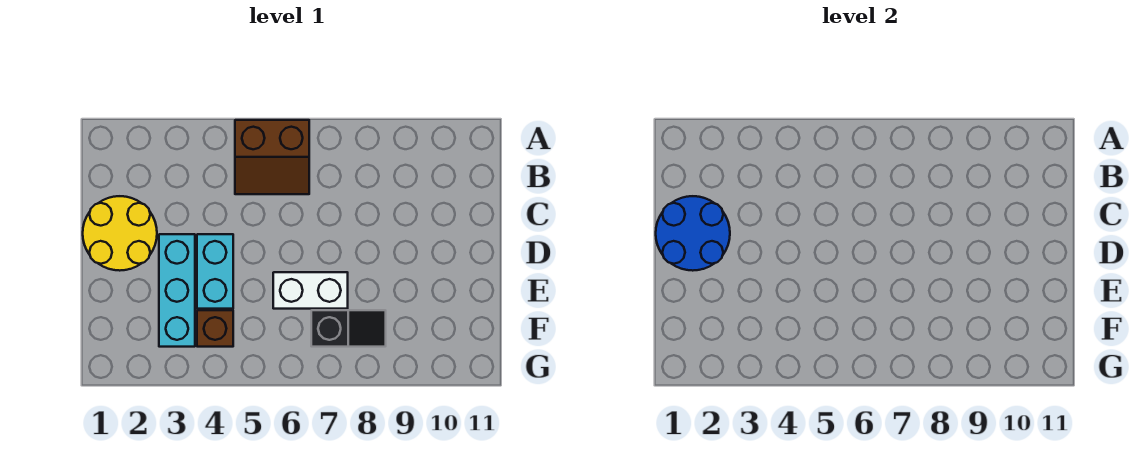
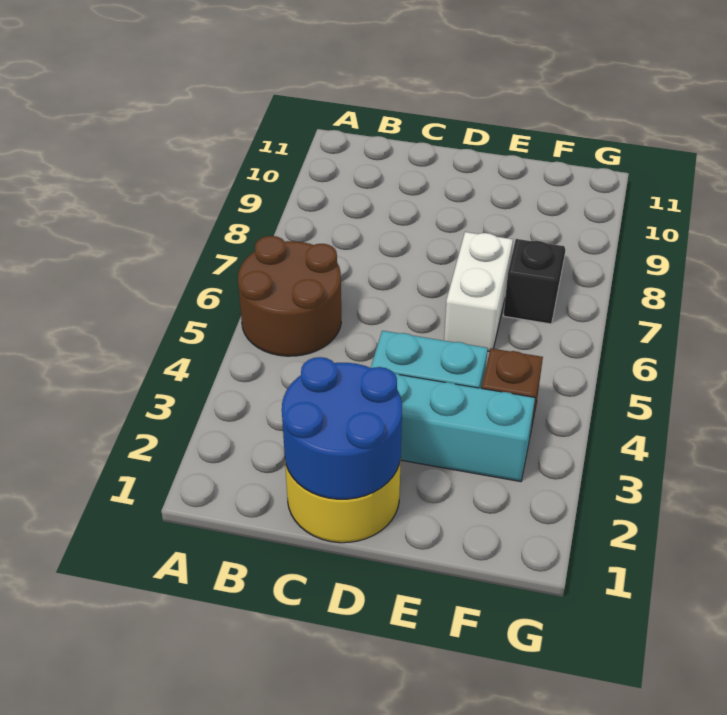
brown 2x2 slope [235,120,309,194] -> brown 2x2 round brick [238,236,341,356]

